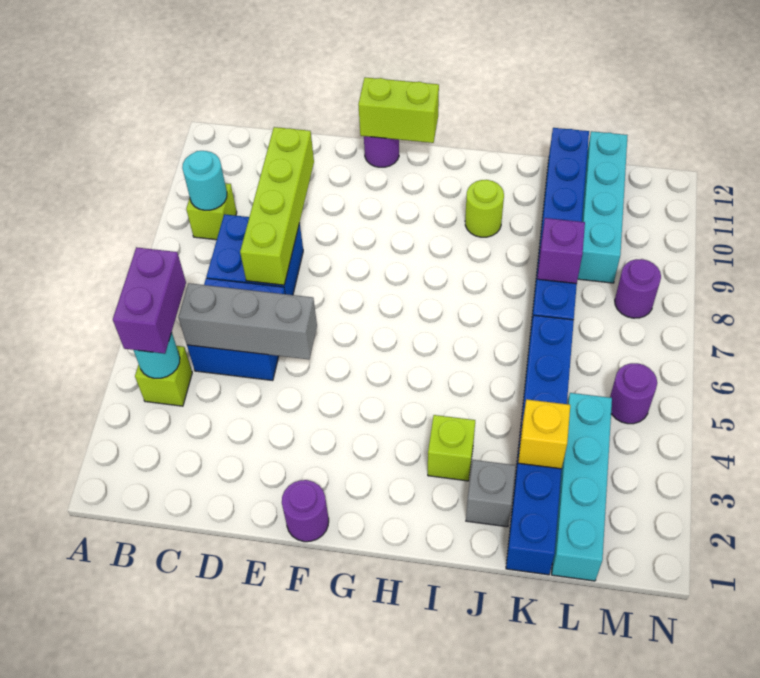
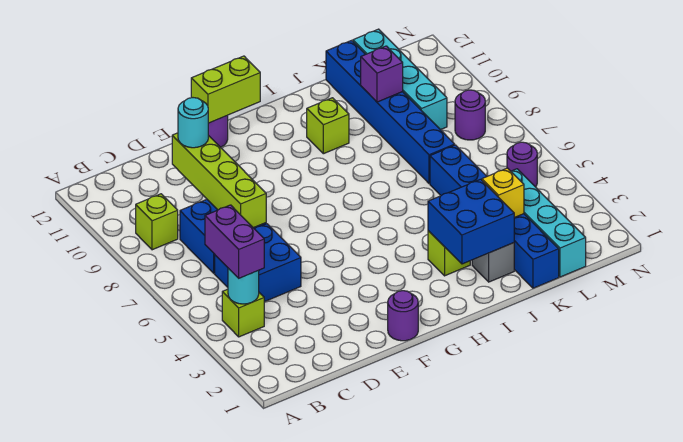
cyan 1x1 round brick [182,151,227,210] -> cyan 1x1 round brick moved to [178,98,208,148]
grey 1x3 brick [178,283,317,359] -> none
none -> blue 2x2 brick [428,179,514,264]
lime 1x1 round brick [465,180,504,237] -> lime 1x1 brick [307,98,349,154]
purple 1x1 brick [537,218,585,284] -> purple 1x1 brick moved to [361,46,403,102]

